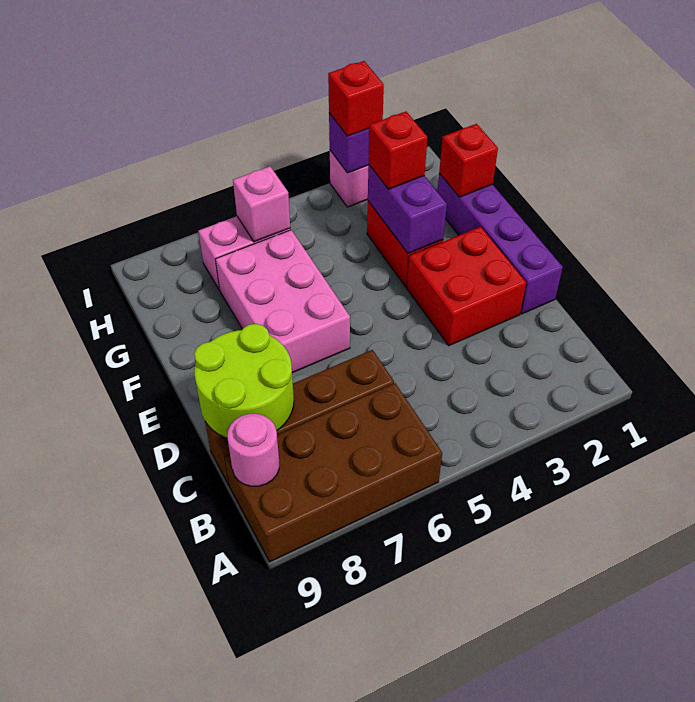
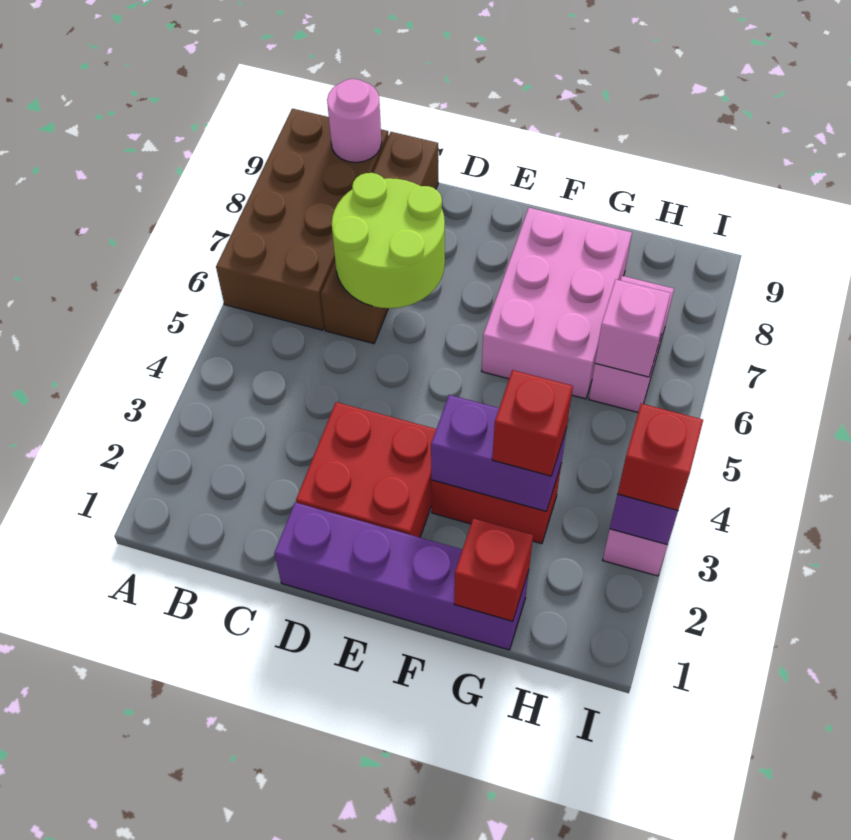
lime 2x2 round brick [194,324,294,438] -> lime 2x2 round brick moved to [332,173,445,308]
pink 2x3 brick [216,230,350,373] -> pink 2x3 brick turned to [482,208,632,399]

